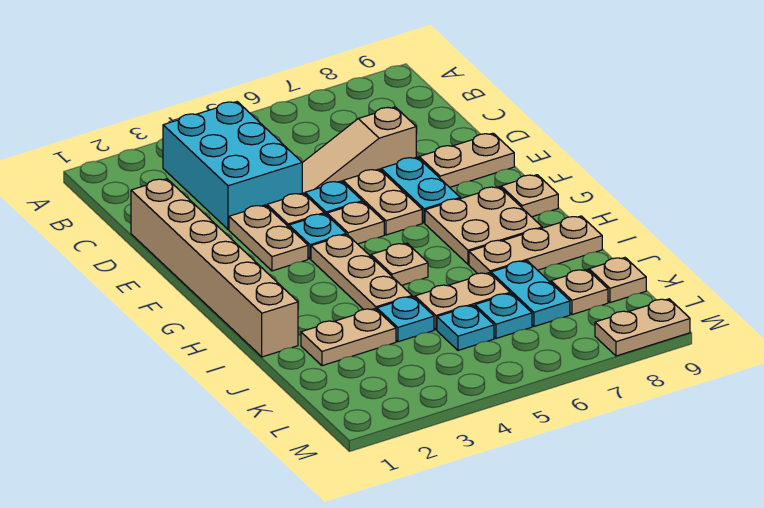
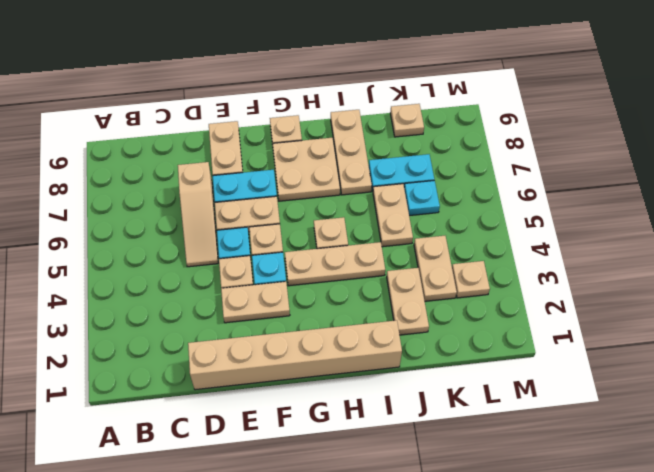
cyan 2x3 brick [163,102,302,229] -> none
cyan 1x1 plate [377,297,434,342] -> none
cyan 1x1 plate [437,305,494,350] -> none
tan 1x1 plate [551,270,608,315] -> tan 1x1 plate moved to [452,261,490,298]
tan 1x2 plate [595,299,690,356] -> tan 1x2 plate moved to [414,236,457,301]

